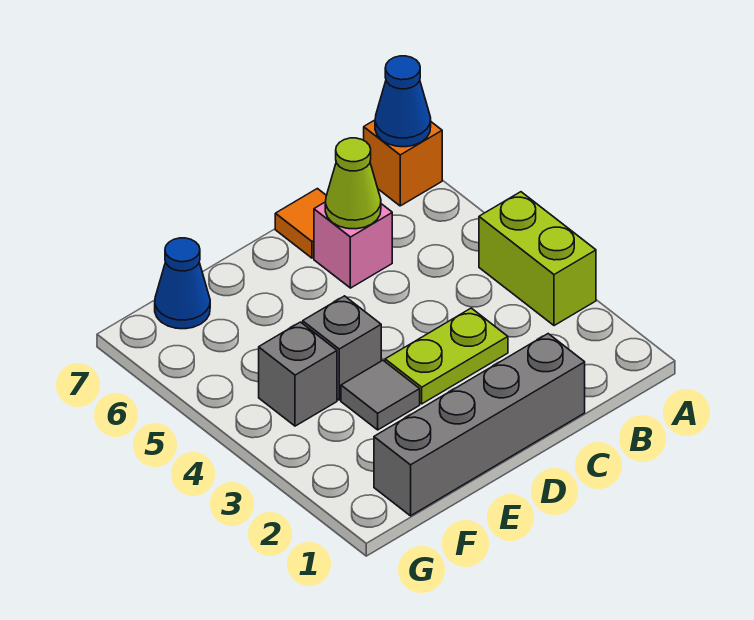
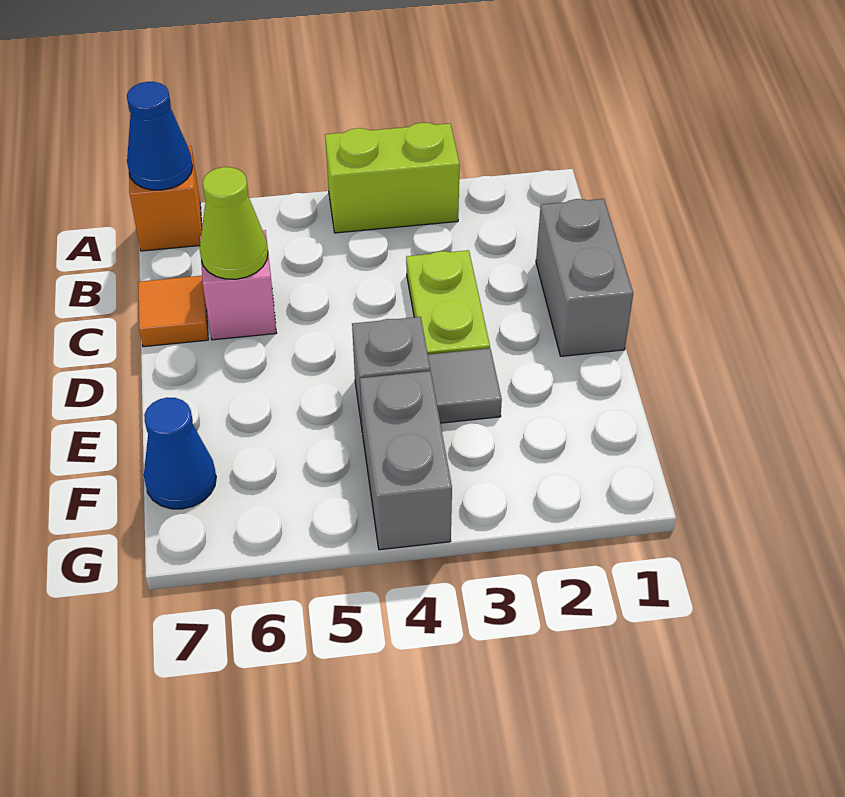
grey 1x4 brick [374,334,585,516] -> grey 1x2 brick [536,199,633,356]
grey 1x1 brick [259,322,337,426] -> grey 1x2 brick [360,371,452,550]

